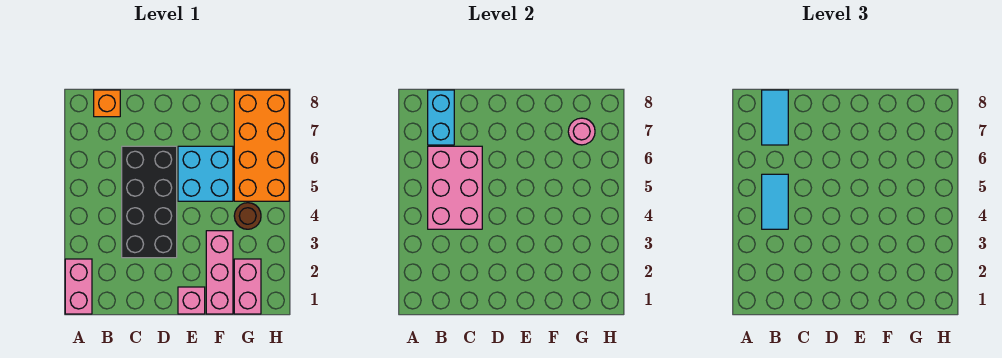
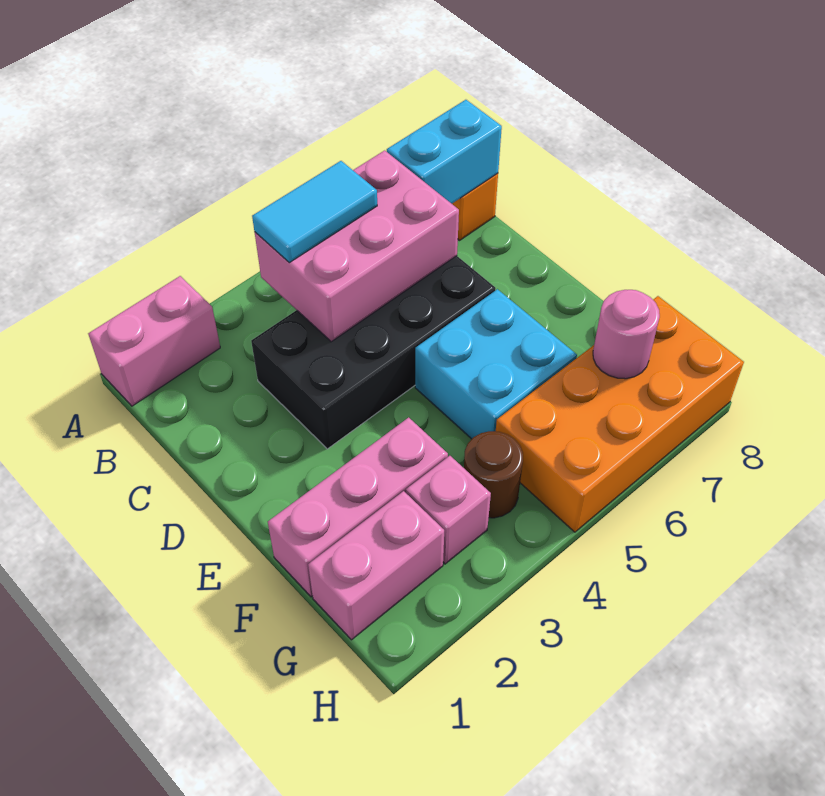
cyan 1x2 tile [762,90,788,145] -> none
pink 1x1 brick [178,287,205,314] -> pink 1x1 brick moved to [406,456,491,564]

